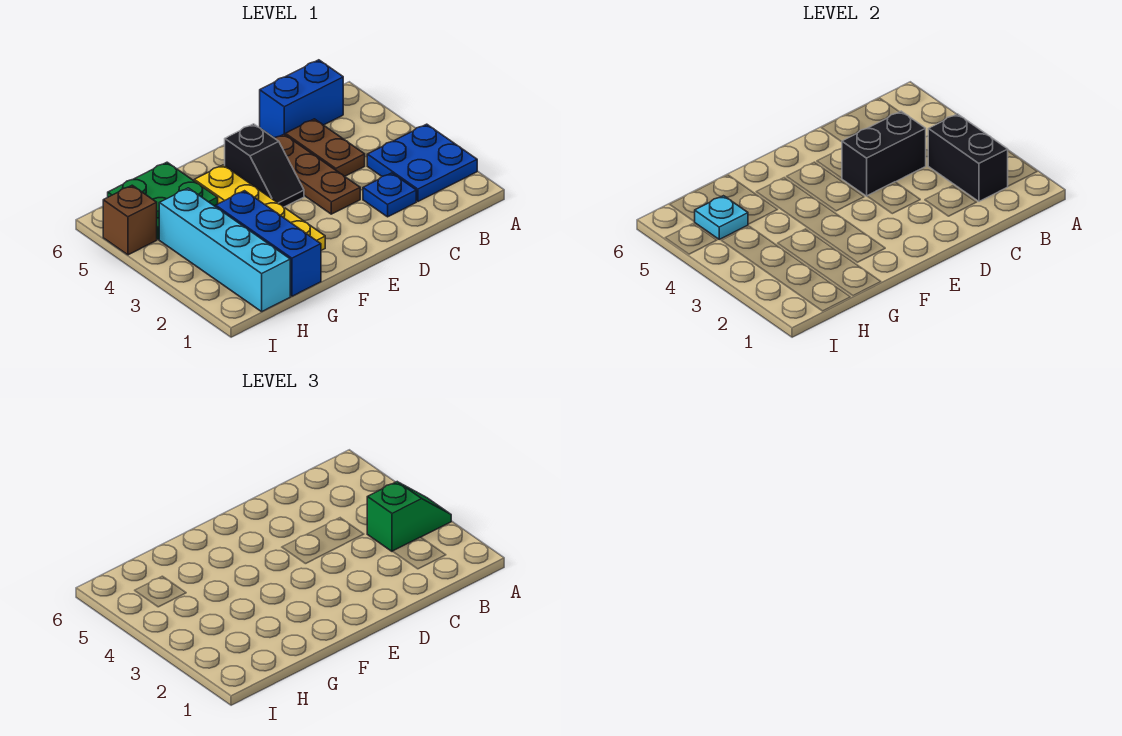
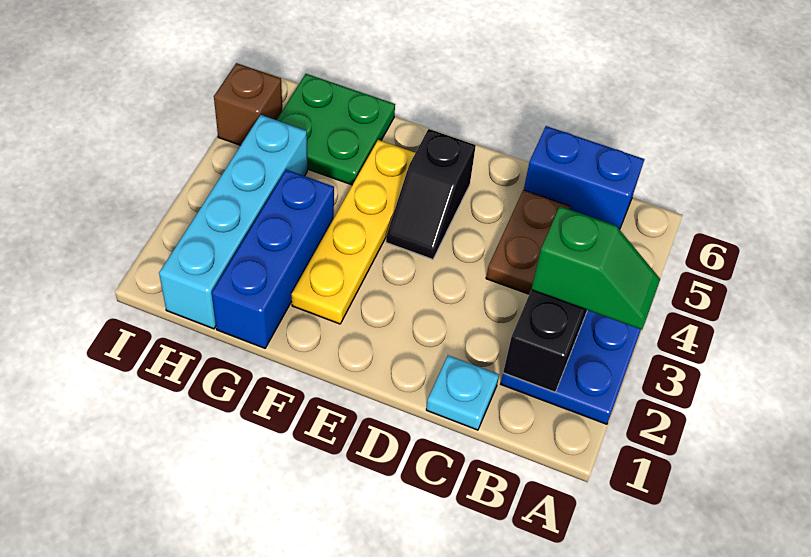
blue 1x1 plate [363,173,416,217] -> none
black 1x2 brick [842,111,926,196] -> none
brown 1x3 plate [275,134,360,214] -> none
cyan 1x1 plate [695,196,748,239] -> cyan 1x1 plate moved to [426,355,499,430]

